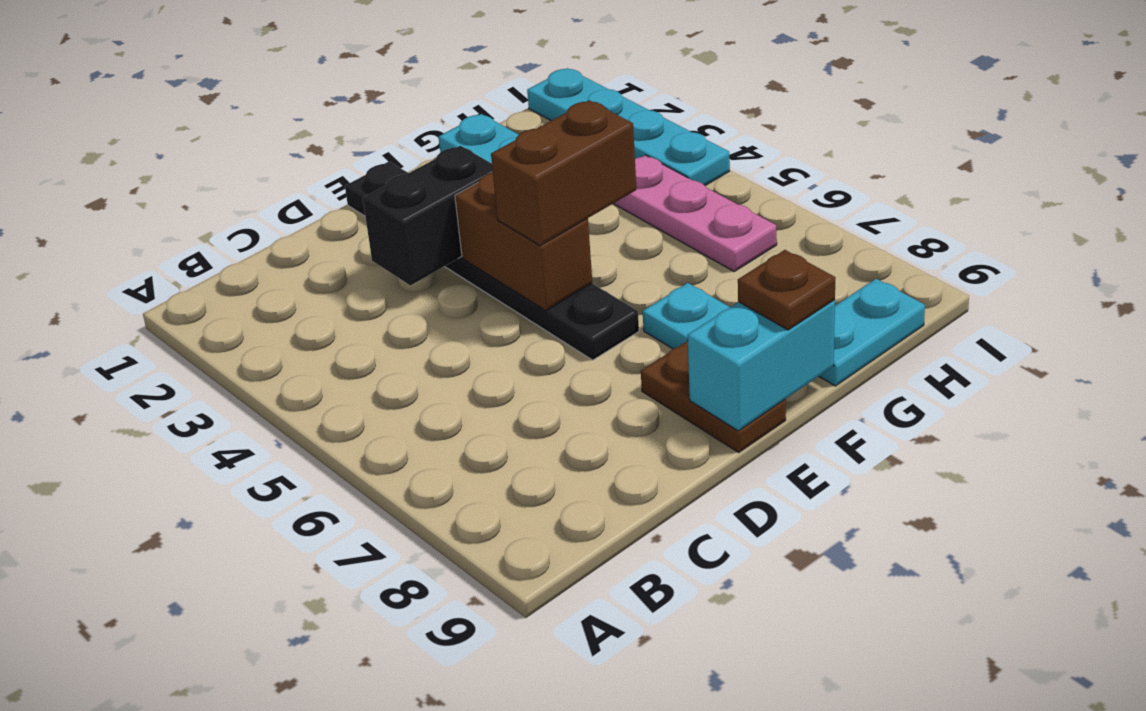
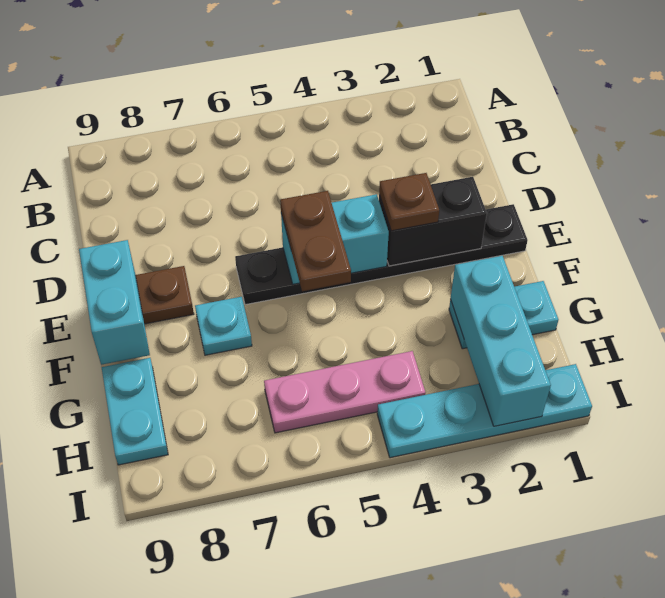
black 1x2 brick [363,146,493,285] -> black 1x2 brick turned to [379,177,487,266]
brown 1x2 brick [455,172,592,311] -> cyan 1x2 brick [281,194,389,284]
brown 1x2 brick [491,100,636,246] -> brown 1x2 plate [280,191,351,291]
brown 1x1 plate [738,250,835,330] -> brown 1x1 plate moved to [379,173,439,231]
none -> cyan 1x3 brick [450,255,551,426]

